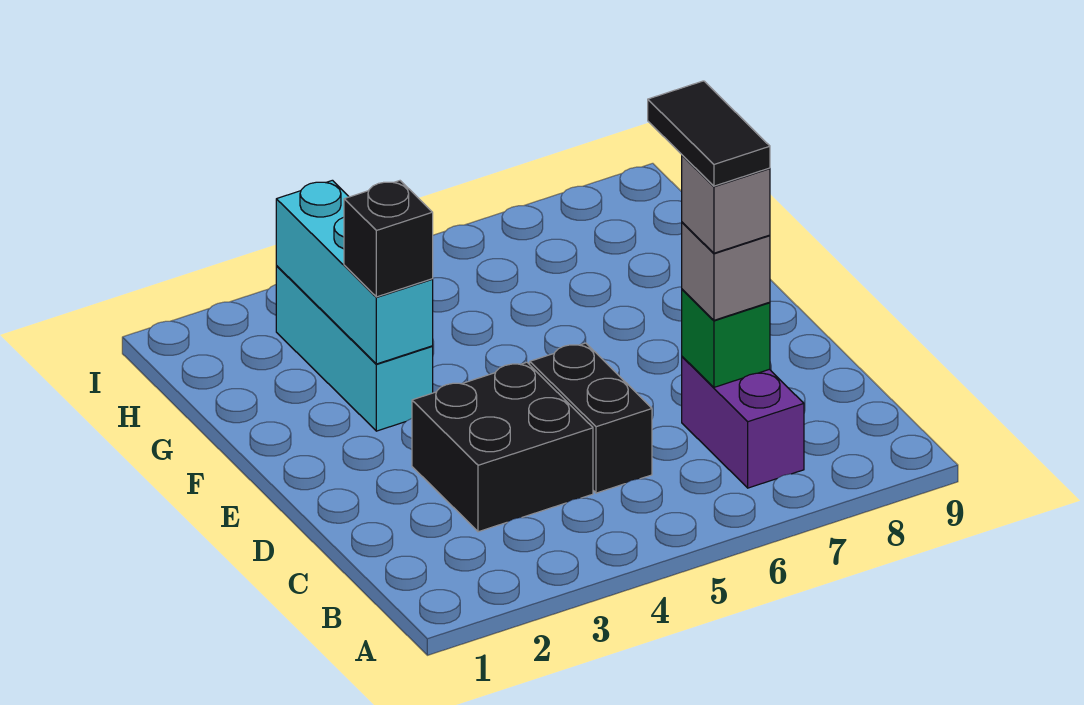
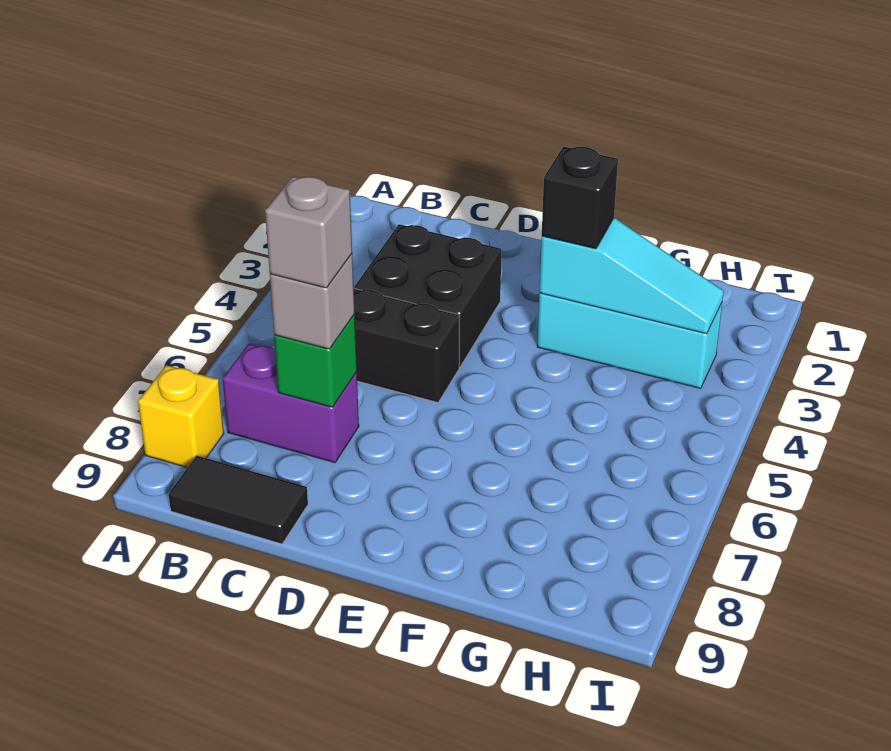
none -> yellow 1x1 brick [138,365,224,468]
black 1x2 tile [648,81,770,186] -> black 1x2 tile moved to [169,456,308,544]
cyan 1x3 brick [276,180,433,364] -> cyan 1x3 slope [539,218,724,334]

